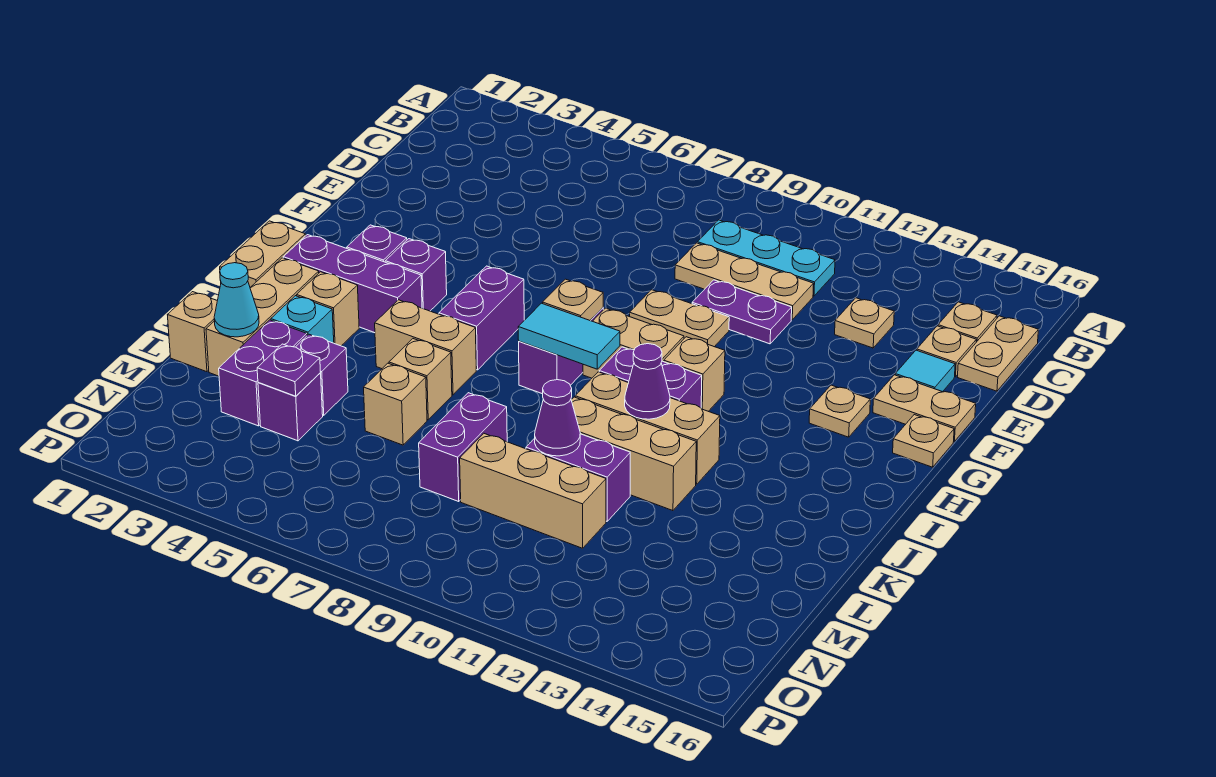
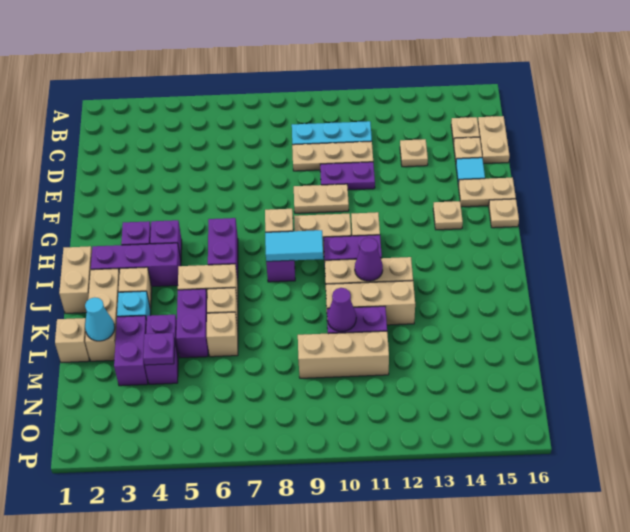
purple 1x2 brick [419,393,507,501] -> purple 1x2 brick moved to [176,289,208,358]

